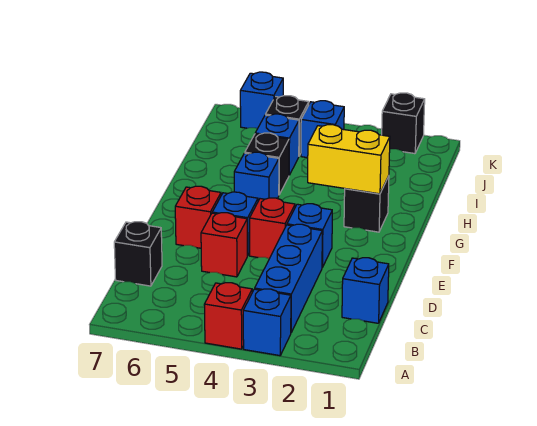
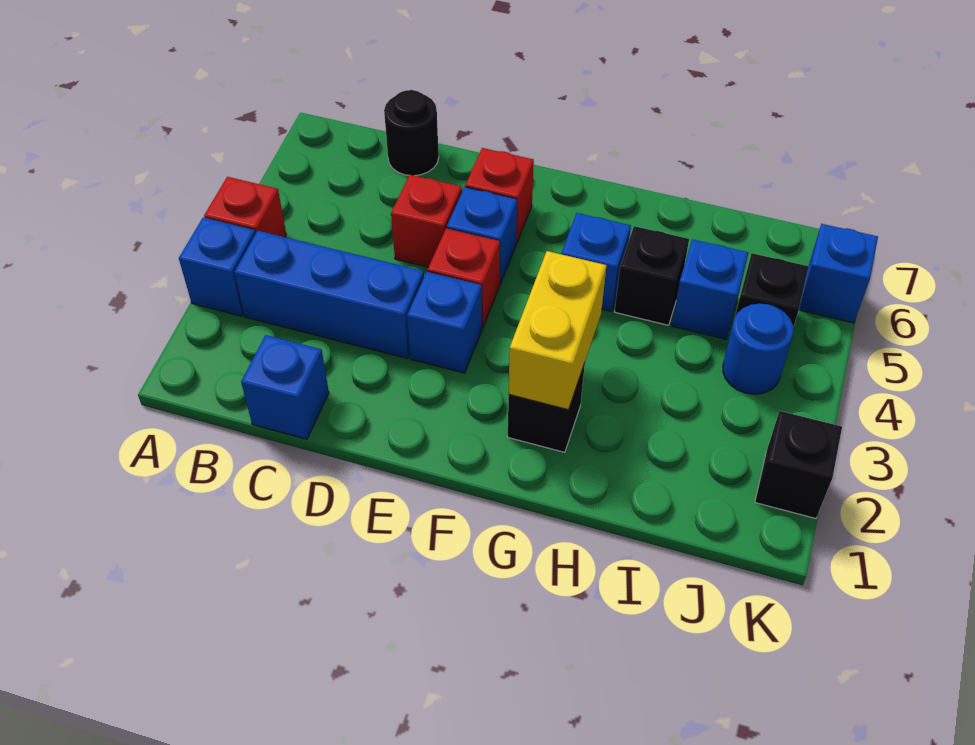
black 1x1 brick [114,222,162,286] -> black 1x1 round brick [384,90,439,176]
blue 1x1 brick [301,101,344,158] -> blue 1x1 round brick [723,304,794,394]

